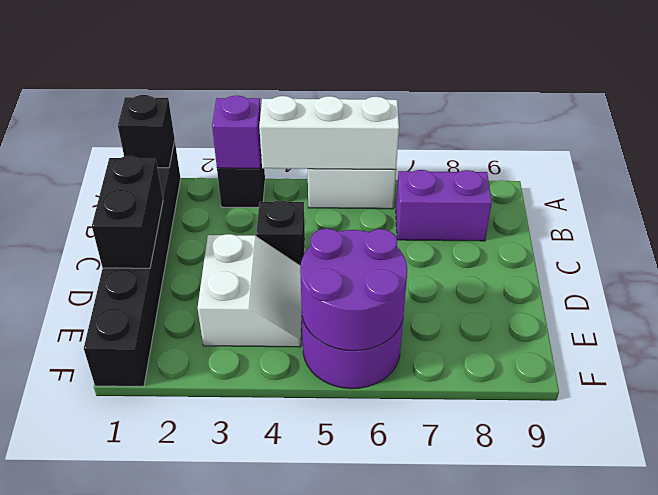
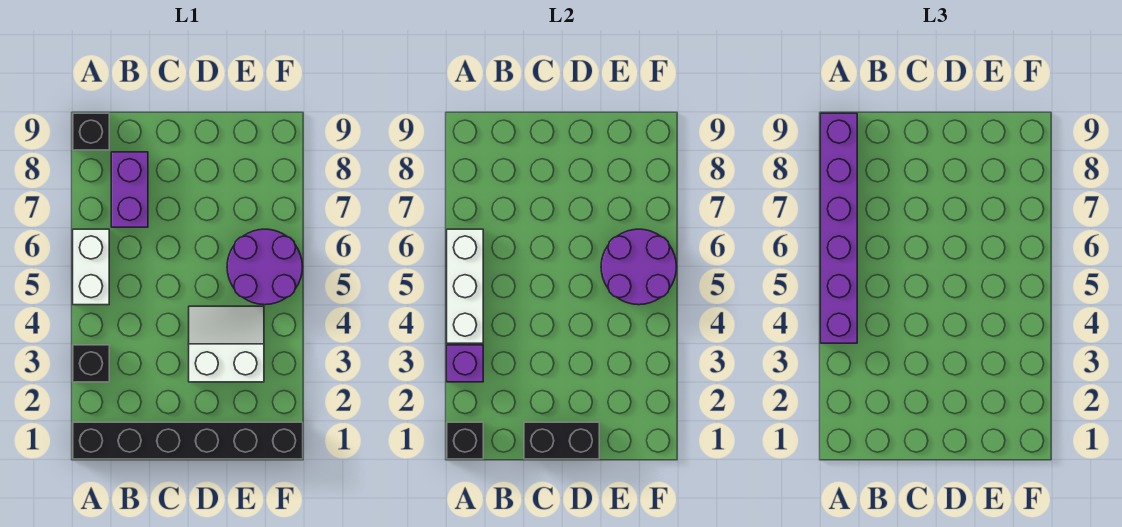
none -> purple 1x6 brick [821,113,857,343]
black 1x1 brick [256,200,305,266] -> black 1x1 brick moved to [73,113,109,150]

